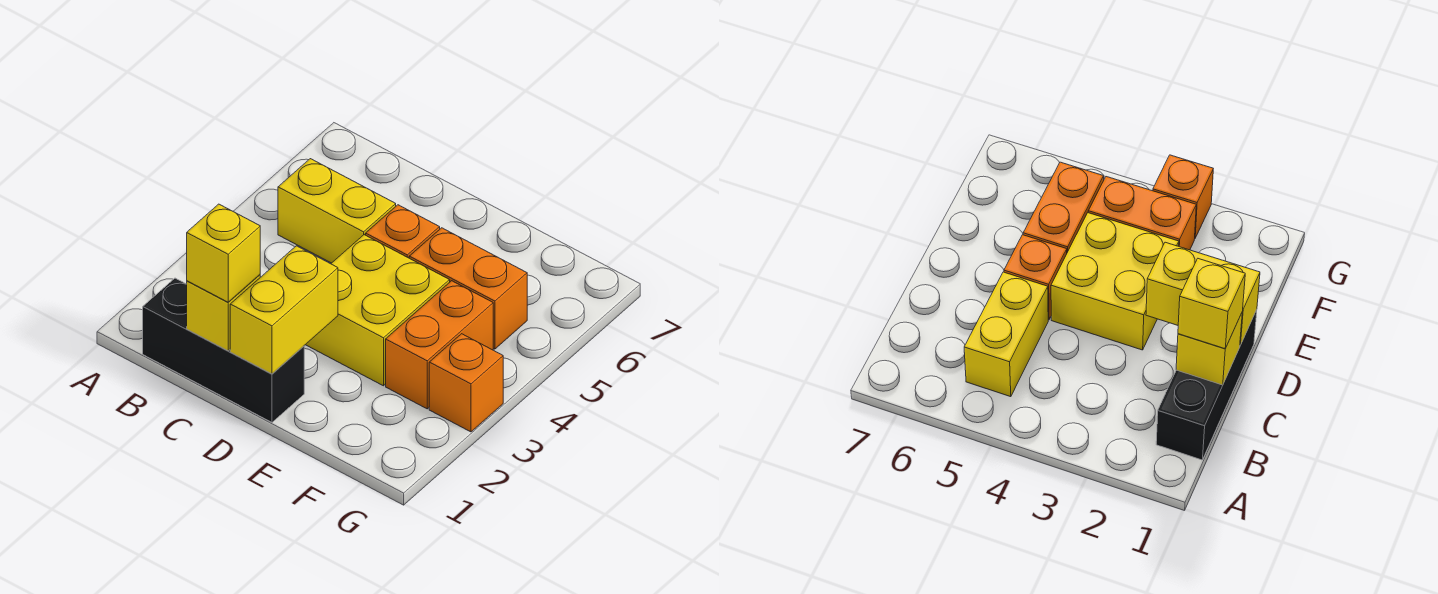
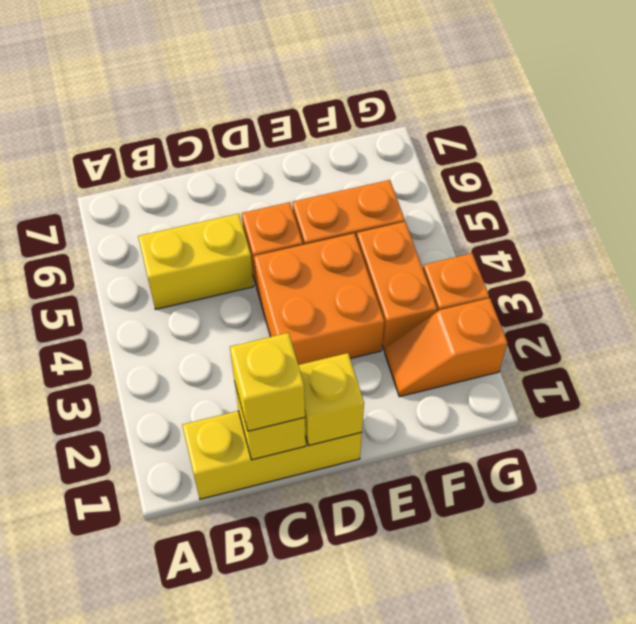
black 1x3 brick [143,278,304,422] -> yellow 1x3 brick [182,411,362,499]
yellow 1x2 brick [230,246,338,374] -> yellow 1x1 brick [298,353,364,446]
yellow 2x2 brick [306,235,450,386] -> orange 2x2 brick [254,233,384,365]
none -> orange 1x2 slope [385,298,507,397]

